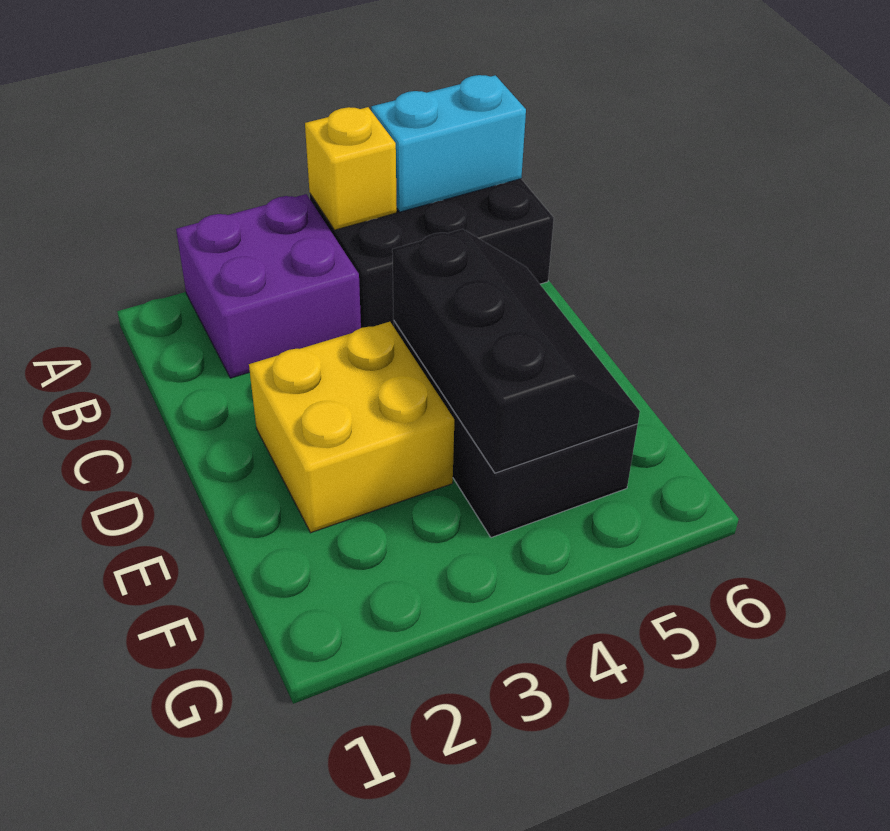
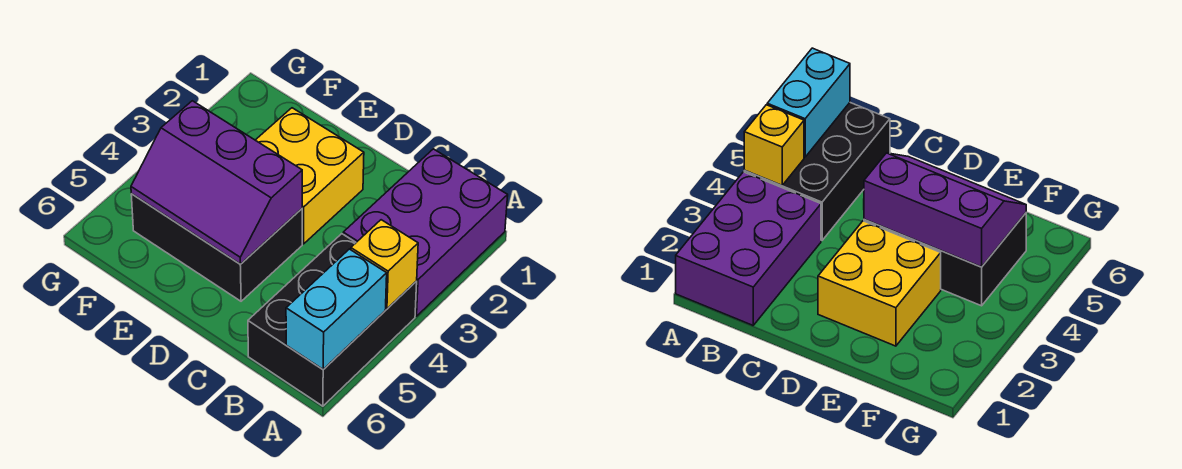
purple 2x2 brick [176,194,361,378] -> purple 2x3 brick [343,149,508,316]
black 2x3 slope [392,229,640,473] -> purple 2x3 slope [131,101,302,264]

